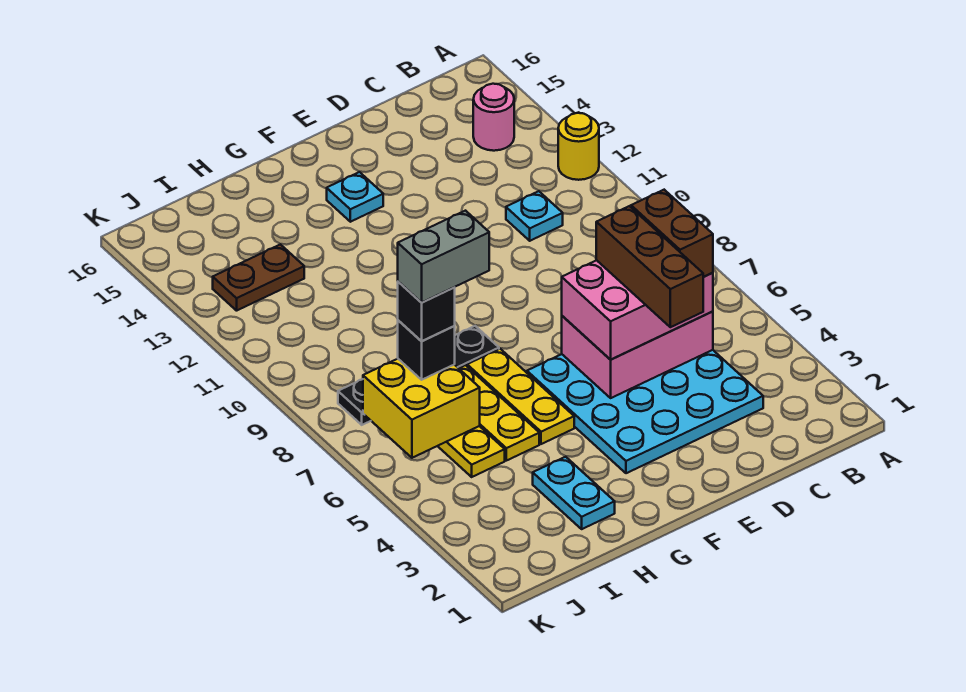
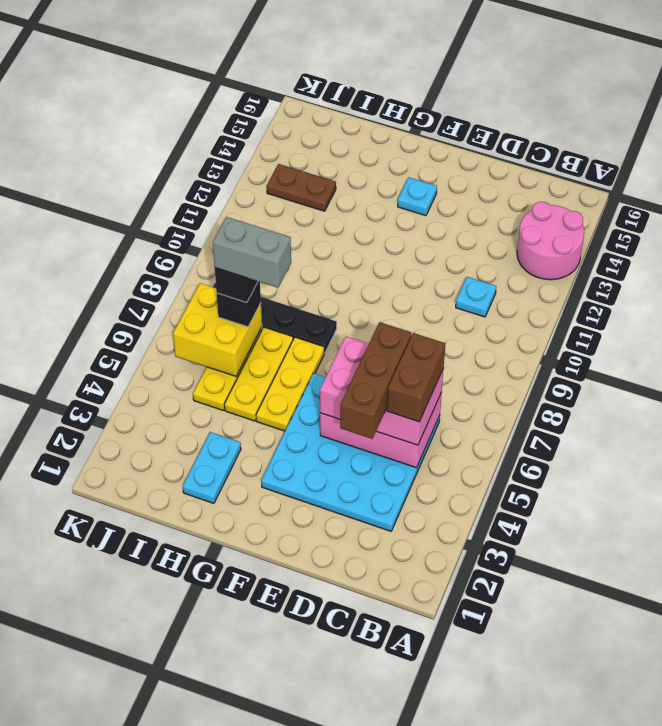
yellow 1x1 round brick [558,113,599,180] -> none
pink 1x1 round brick [473,84,514,151] -> pink 2x2 round brick [517,202,584,280]

